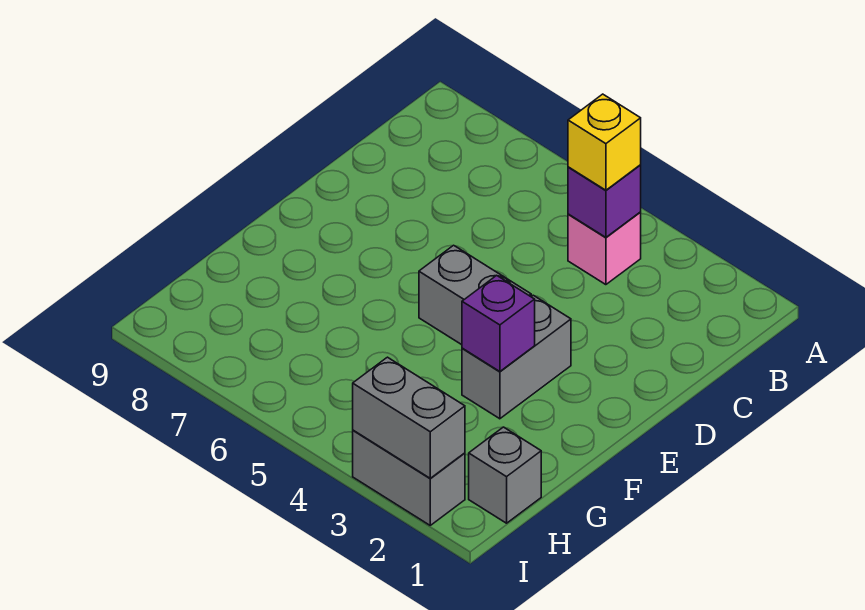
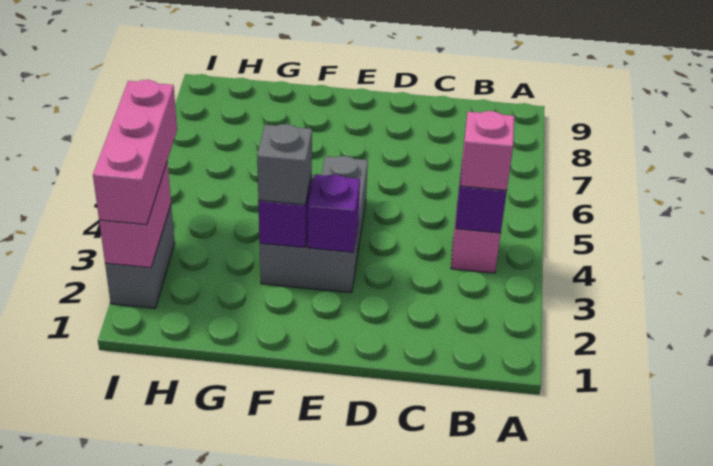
yellow 1x1 brick [568,94,641,190] -> pink 1x1 brick [460,111,514,190]
none -> purple 1x1 brick [308,174,360,252]
grey 1x1 brick [469,427,541,523] -> grey 1x1 brick moved to [257,124,312,205]
grey 1x2 brick [353,357,465,478] -> pink 1x2 brick [99,162,171,268]
none -> pink 1x3 brick [93,80,177,225]

